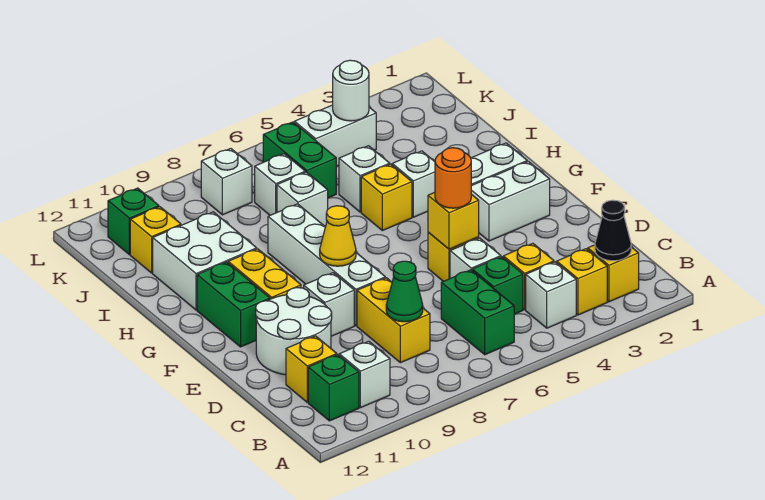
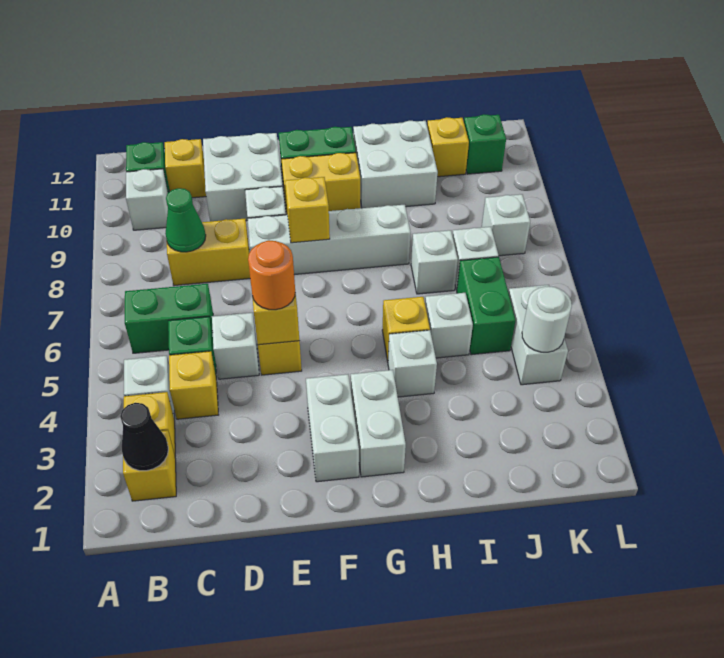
white 2x2 round brick [256,288,332,375] -> white 2x2 brick [203,133,282,221]
yellow 1x1 cone [320,206,356,266] -> yellow 1x1 brick [285,177,330,243]
green 1x2 brick [263,122,337,198] -> green 1x2 brick turned to [457,257,515,355]

